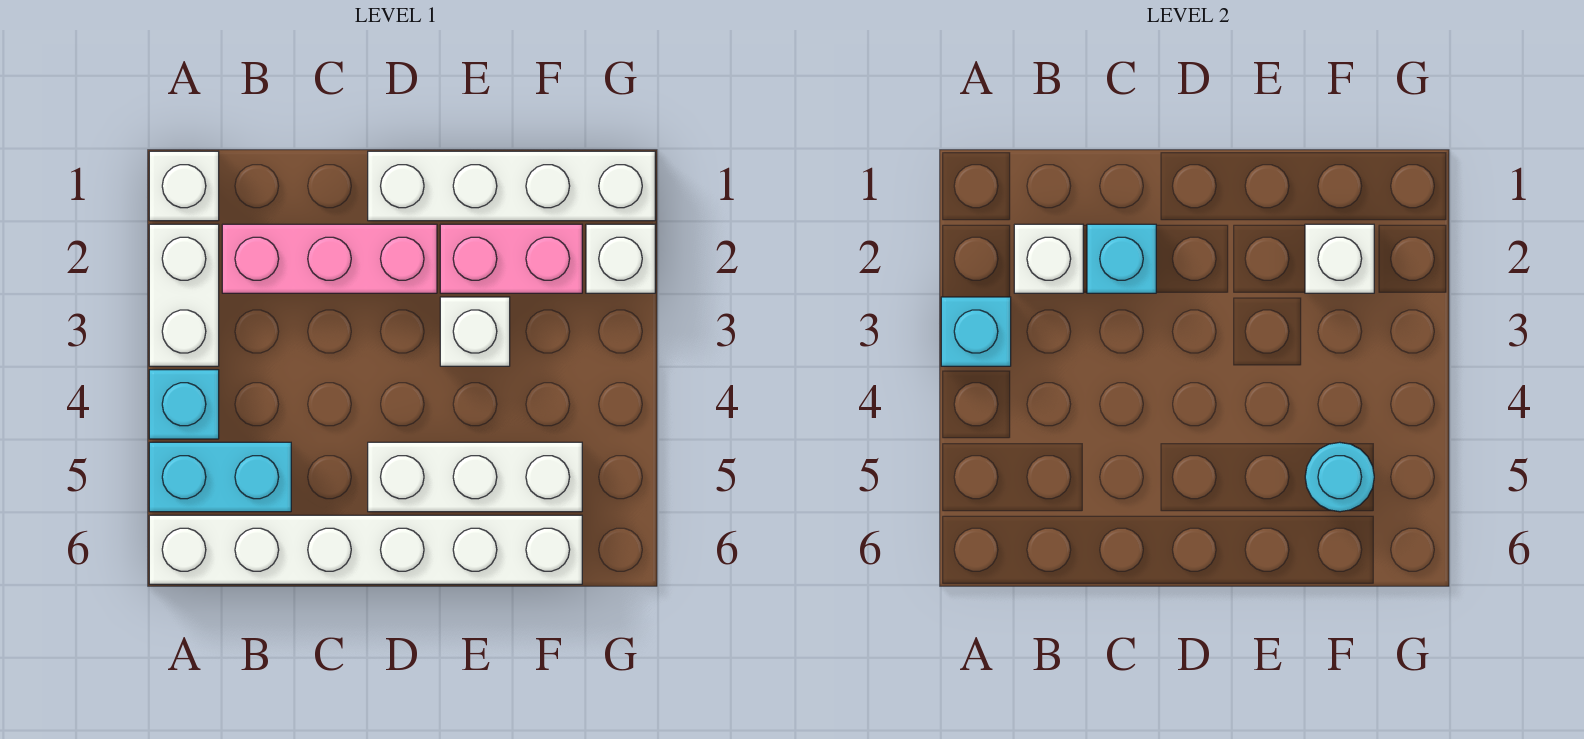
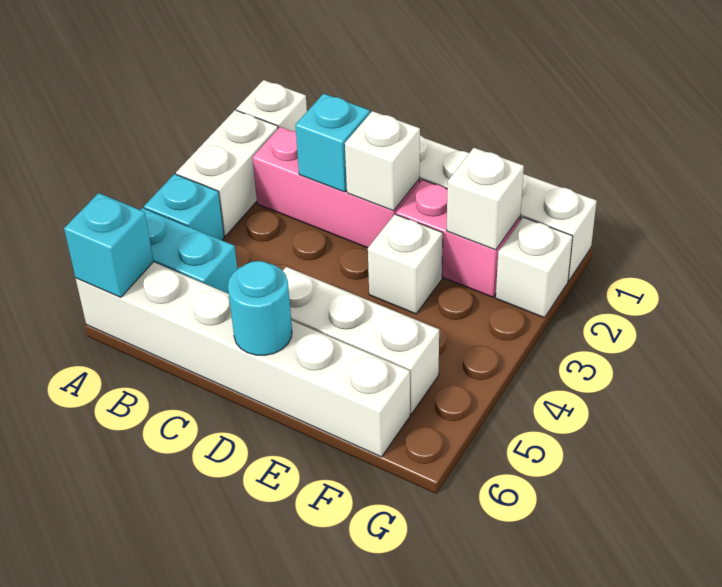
cyan 1x1 brick [941,297,1011,366] -> cyan 1x1 brick moved to [64,193,154,297]
white 1x1 brick [1014,224,1083,293] -> white 1x1 brick moved to [345,111,420,211]
cyan 1x1 round brick [1305,442,1374,512] -> cyan 1x1 round brick moved to [228,261,292,355]

